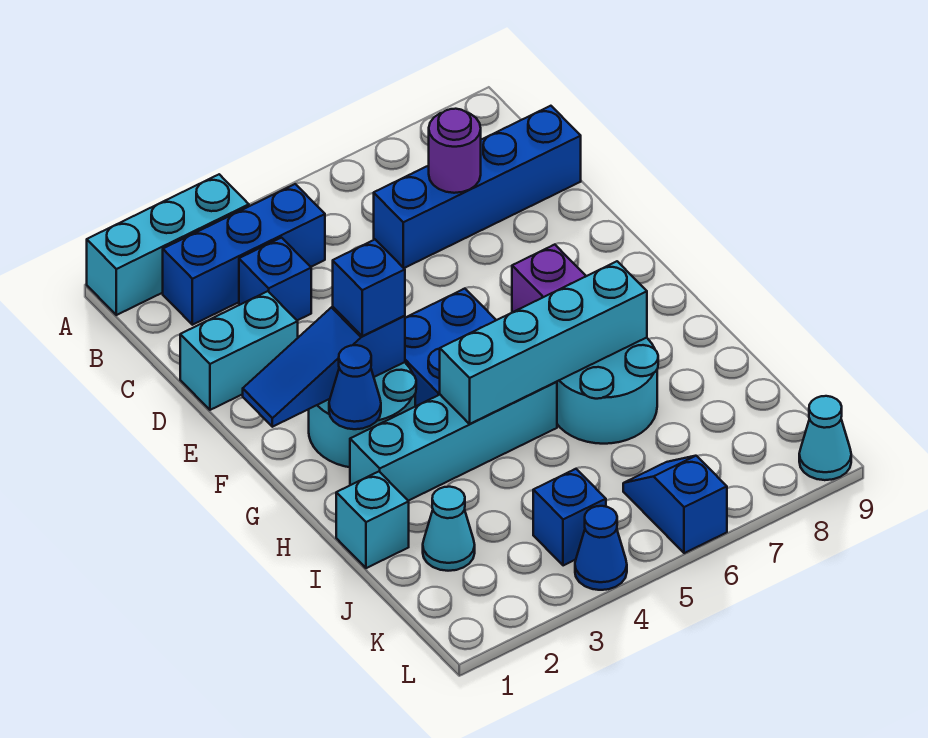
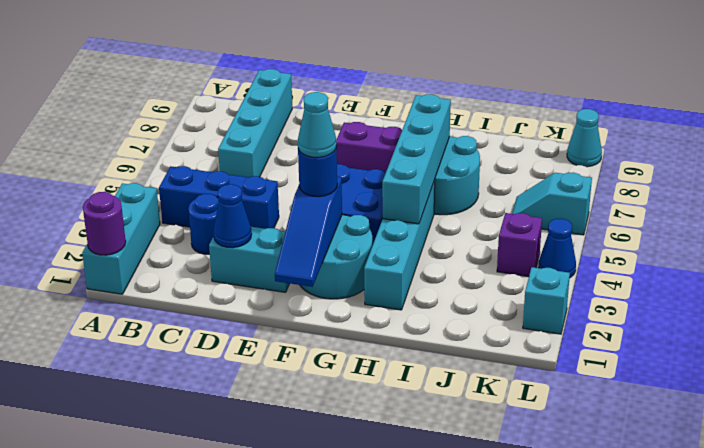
blue 1x3 brick [163,184,325,325] -> blue 1x3 brick turned to [159,166,279,229]
blue 1x1 brick [239,238,311,320] -> blue 1x1 round brick [188,194,219,254]
blue 1x4 brick [374,106,581,268] -> cyan 1x4 brick [218,69,292,177]
purple 1x1 round brick [429,109,481,193] -> purple 1x1 round brick moved to [83,192,126,255]
cyan 1x2 brick [180,291,298,410] -> cyan 1x2 brick turned to [209,227,290,292]
blue 1x1 brick [333,239,405,336] -> blue 1x1 round brick [298,146,337,197]
blue 1x1 cone [329,345,381,429] -> blue 1x1 cone moved to [213,184,252,248]
cyan 1x1 brick [336,472,409,568] -> cyan 1x1 brick moved to [523,267,570,334]
cyan 1x1 cone [423,487,475,571] -> cyan 1x1 cone moved to [298,92,337,157]
blue 1x1 brick [533,469,606,566] -> purple 1x1 brick [497,213,542,276]
blue 1x2 slope [623,456,727,553] -> cyan 1x2 slope [512,172,592,235]

